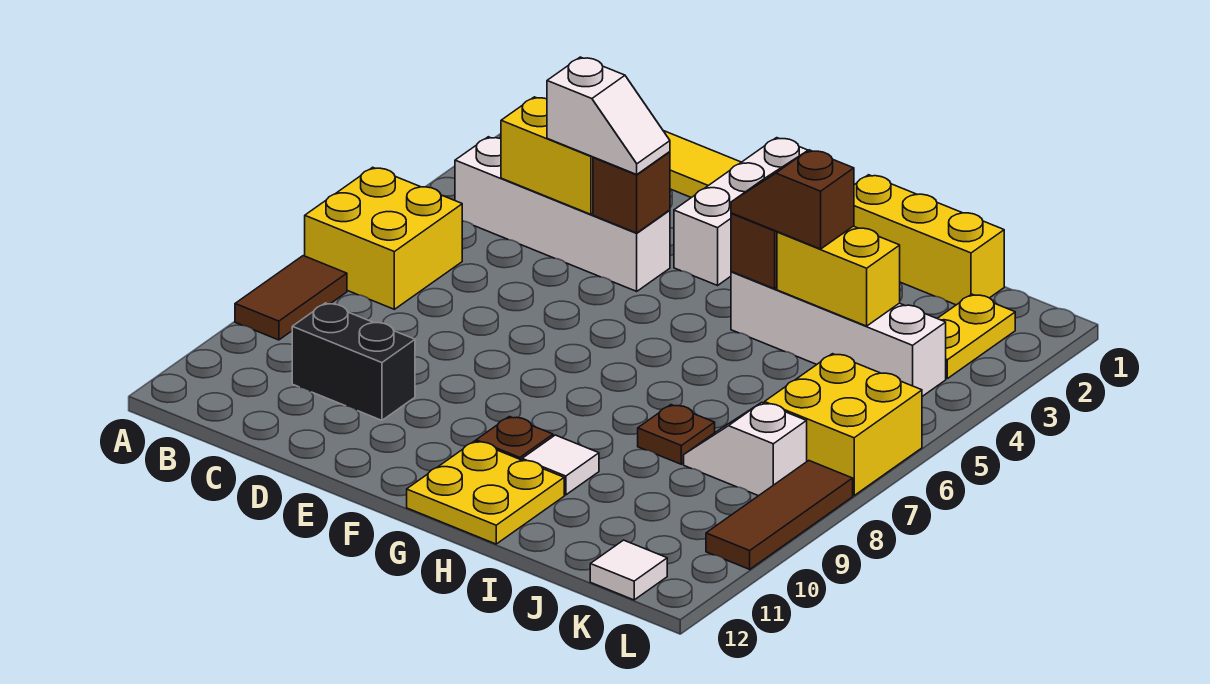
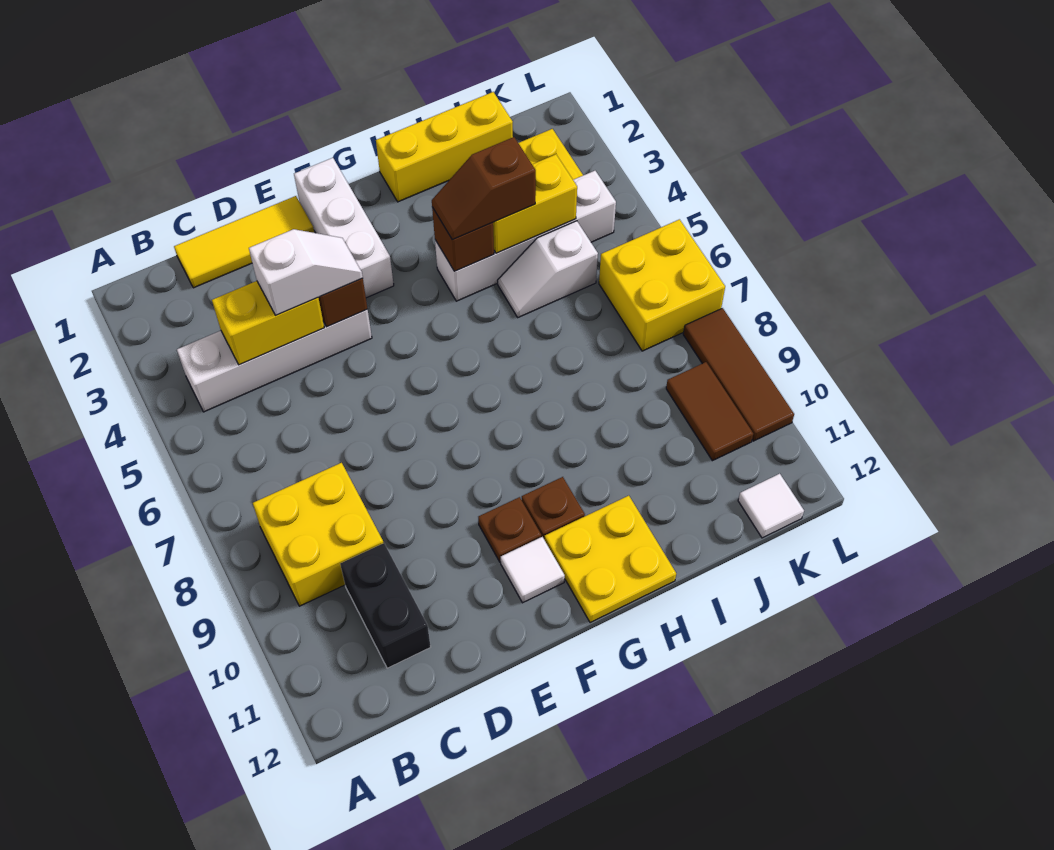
yellow 2x2 brick [305,167,462,309] -> yellow 2x2 brick moved to [253,463,383,606]
brown 1x2 tile [235,256,347,340] -> brown 1x2 tile moved to [666,362,753,461]
black 1x2 brick [292,303,415,420] -> black 1x2 brick turned to [340,543,431,668]
white 1x1 tile [522,435,599,495] -> white 1x1 tile moved to [501,537,565,603]
brown 1x1 plate [638,405,715,464] -> brown 1x1 plate moved to [478,497,541,562]
white 1x2 slope [684,402,807,496] -> white 1x2 slope moved to [498,221,598,317]

